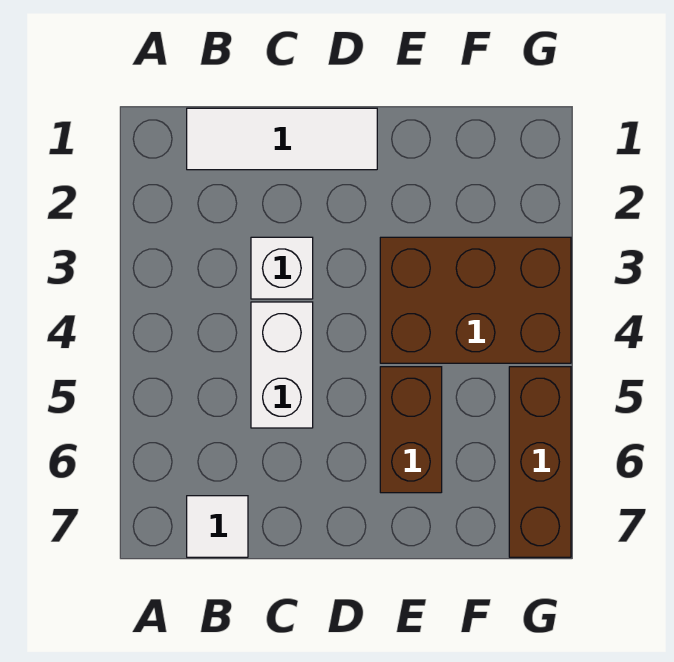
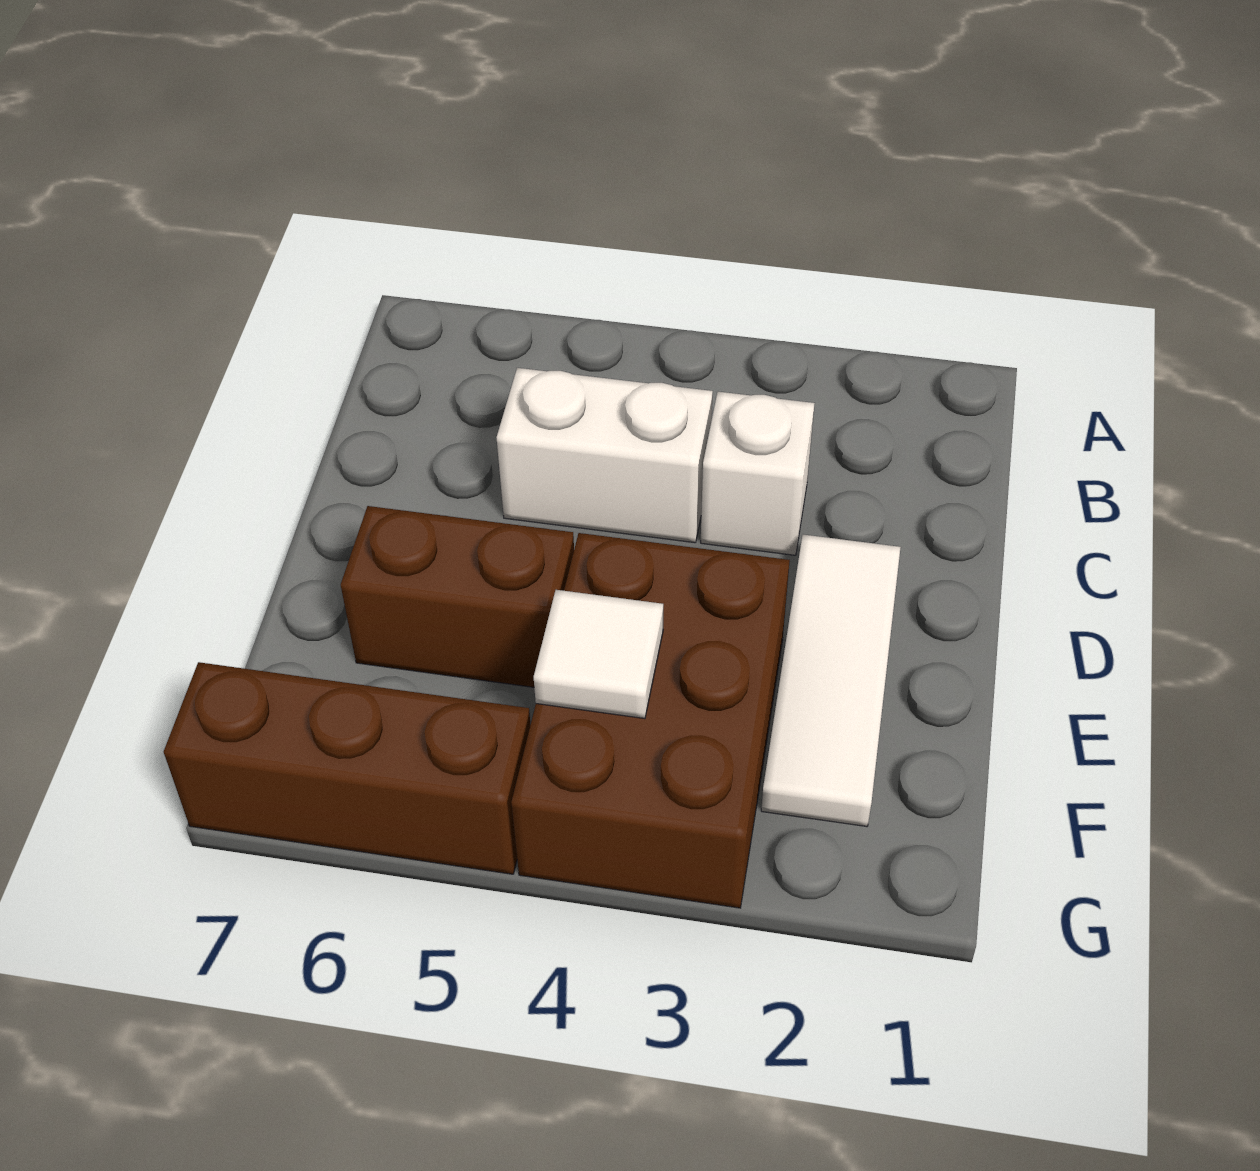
white 1x3 tile [187,108,377,170] -> white 1x3 tile moved to [761,535,901,826]
white 1x1 tile [187,496,248,557] -> white 1x1 tile moved to [534,590,663,719]

